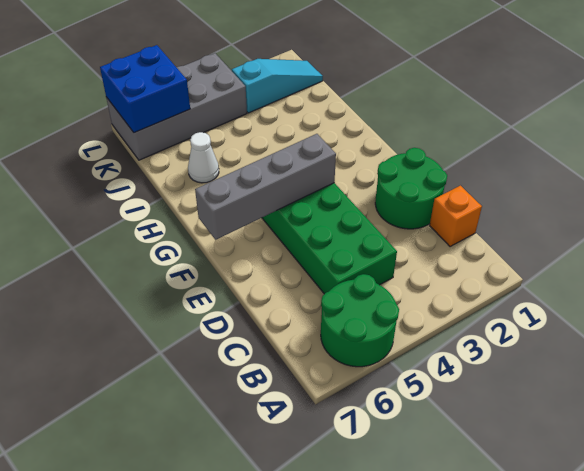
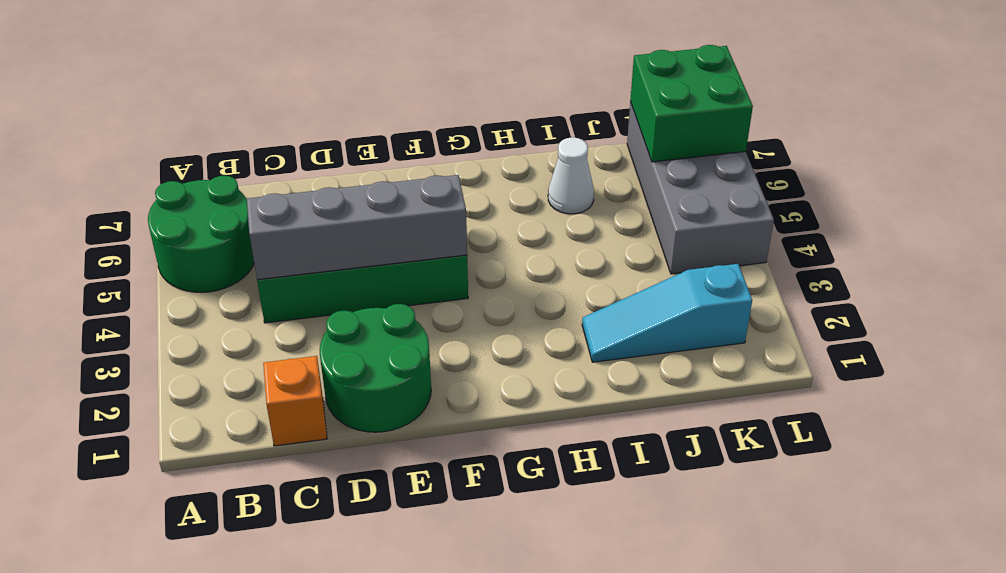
grey 1x4 brick [195,134,336,240] -> grey 1x4 brick turned to [247,175,467,280]
cyan 1x3 slope [232,59,323,113] -> cyan 1x3 slope turned to [582,264,752,362]
blue 2x2 brick [100,45,190,133] -> green 2x2 brick [630,45,753,162]

